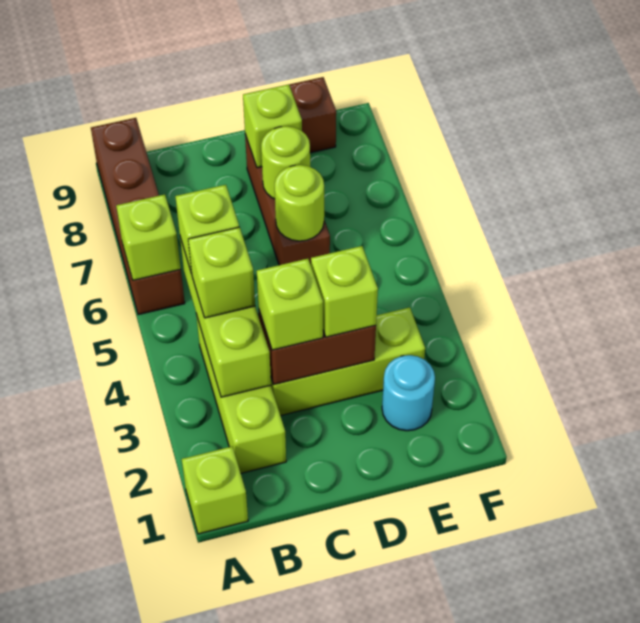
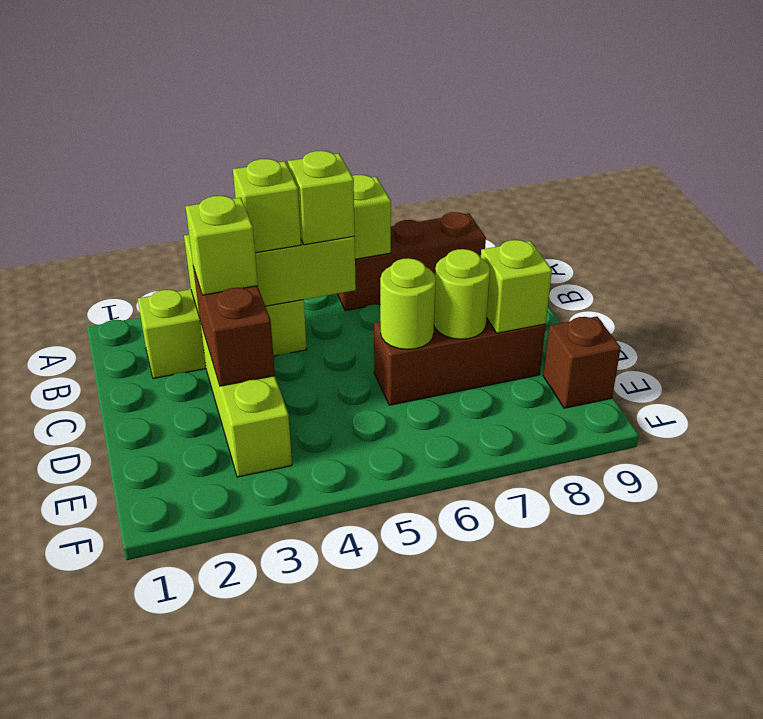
lime 1x1 brick [182,446,248,534] -> none
brown 1x4 brick [91,118,185,315] -> brown 1x3 brick [338,212,486,311]
lime 1x1 brick [311,246,378,337] -> none
cyan 1x1 round brick [382,355,435,431] -> none

